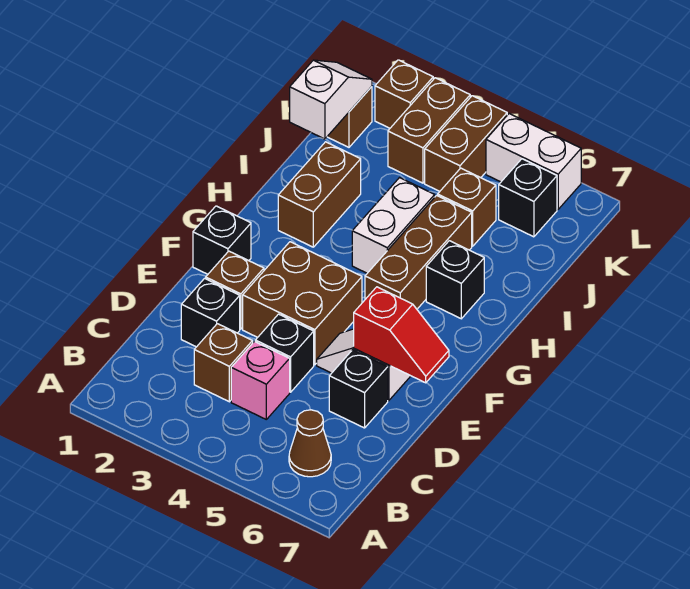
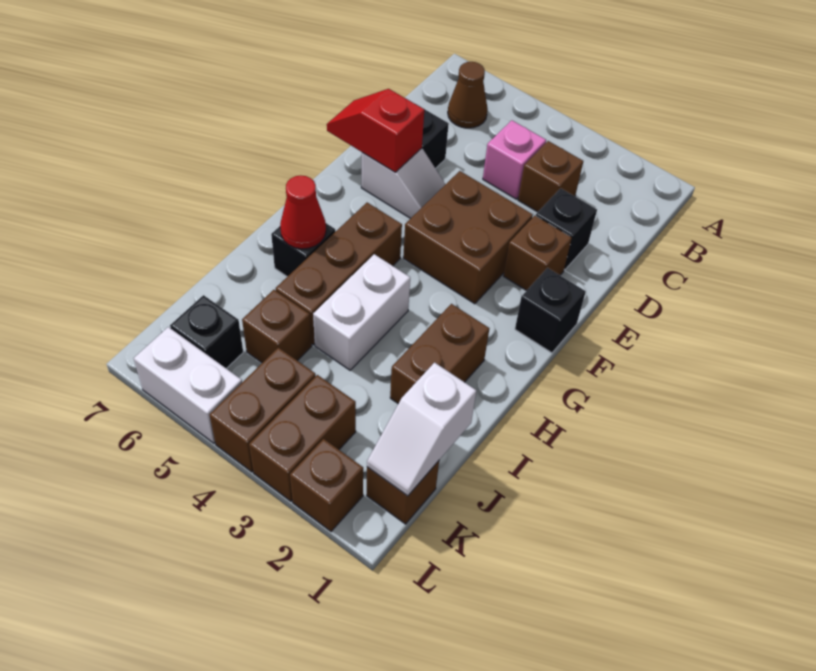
black 1x1 brick [255,314,314,392] -> none
none -> red 1x1 cone [280,175,326,249]

